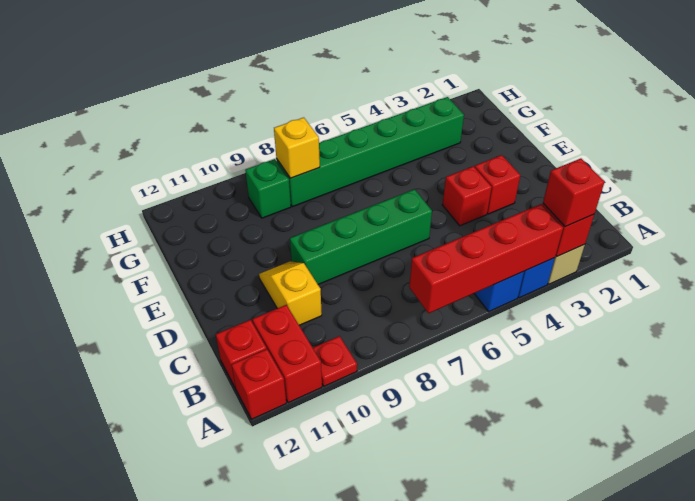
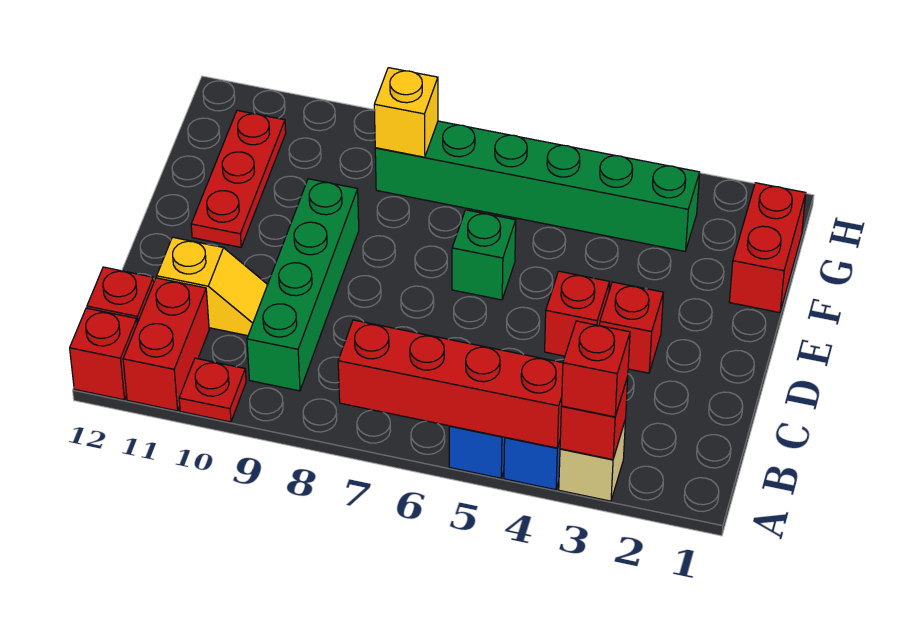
yellow 1x2 slope [259,261,322,325] -> yellow 1x2 slope turned to [157,237,268,336]
green 1x4 brick [290,189,432,284] -> green 1x4 brick turned to [247,179,359,391]
none -> red 1x3 plate [191,110,286,247]
none -> red 1x2 brick [729,183,806,313]
green 1x1 brick [245,159,291,218] -> green 1x1 brick moved to [452,210,516,300]

